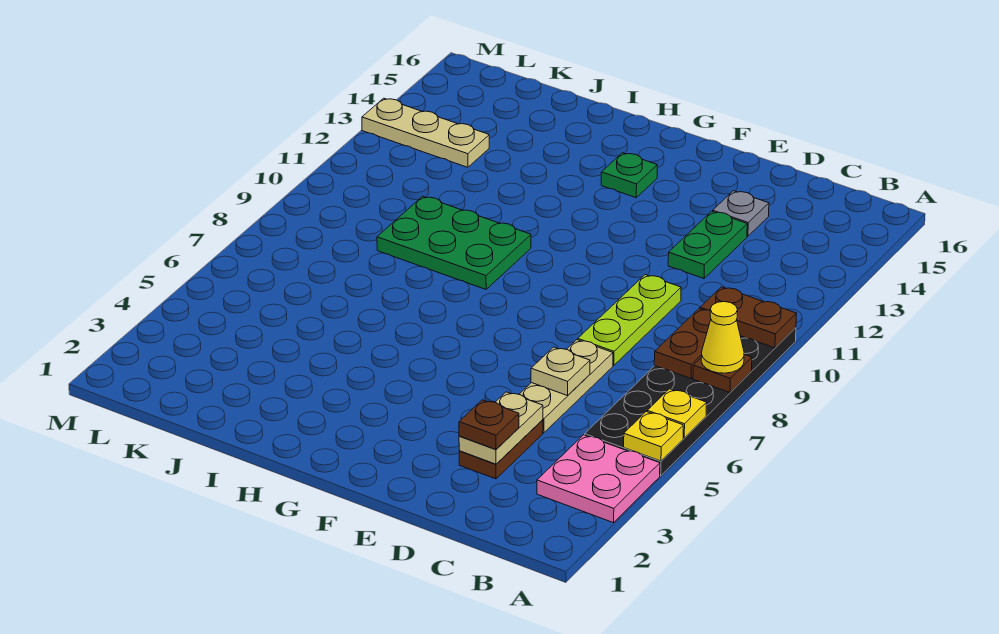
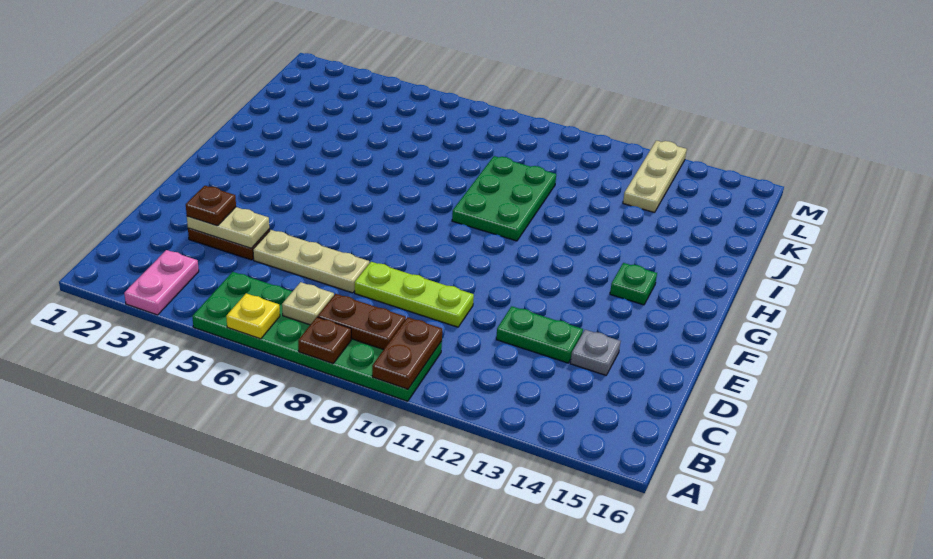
pink 2x2 plate [537,435,660,523] -> pink 1x2 plate [124,250,199,315]
black 2x6 plate [585,328,796,476] -> green 2x6 plate [192,272,442,401]
yellow 1x1 plate [624,412,683,461] -> none
yellow 1x1 cone [701,302,744,373] -> none
tan 1x1 plate [531,347,590,396] -> tan 1x1 plate moved to [282,282,334,325]

